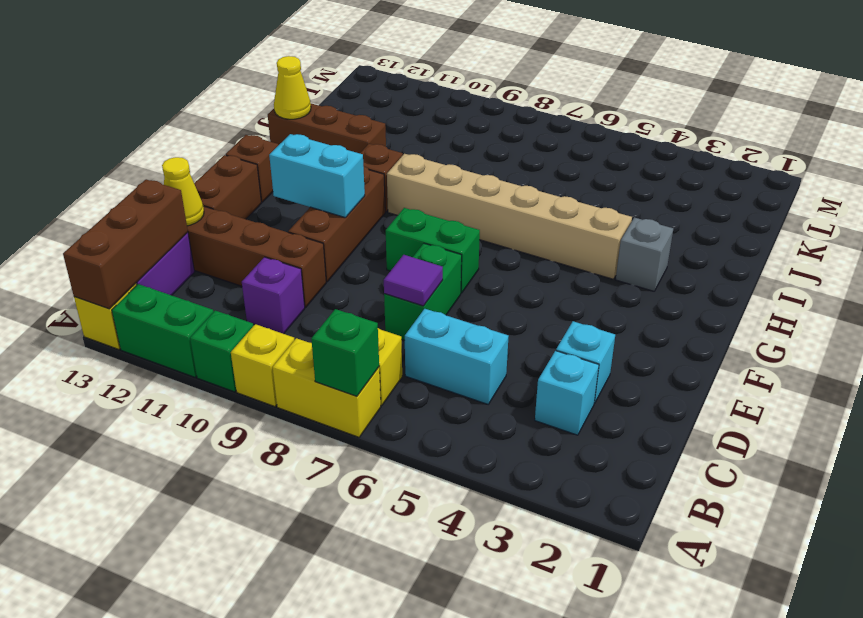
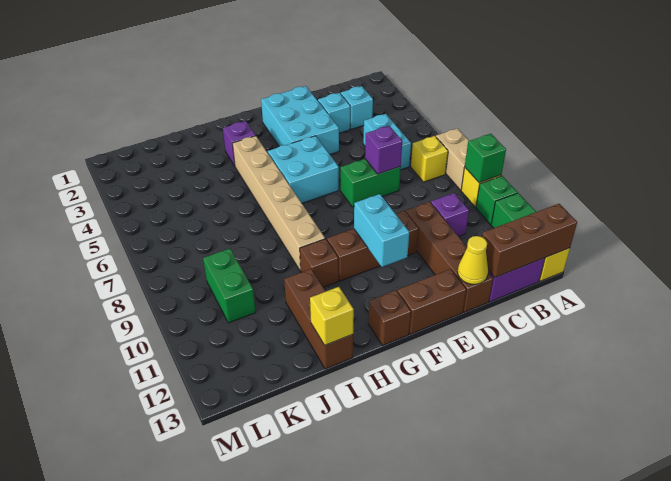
yellow 1x2 brick [272,338,381,437] -> tan 1x2 brick [436,128,469,190]
green 1x1 brick [311,309,379,396] -> green 1x1 brick moved to [465,134,506,183]
purple 1x1 tile [384,255,443,306] -> purple 1x1 brick [365,126,402,174]
none -> cyan 2x3 brick [261,86,339,154]
none -> cyan 2x2 brick [268,136,339,203]
green 1x2 brick [386,208,480,293] -> green 1x2 brick moved to [203,249,256,323]
grey 1x1 brick [616,217,673,291] -> purple 1x1 brick [223,121,256,166]
yellow 1x1 cone [274,56,311,119] -> yellow 1x1 brick [310,287,354,345]

